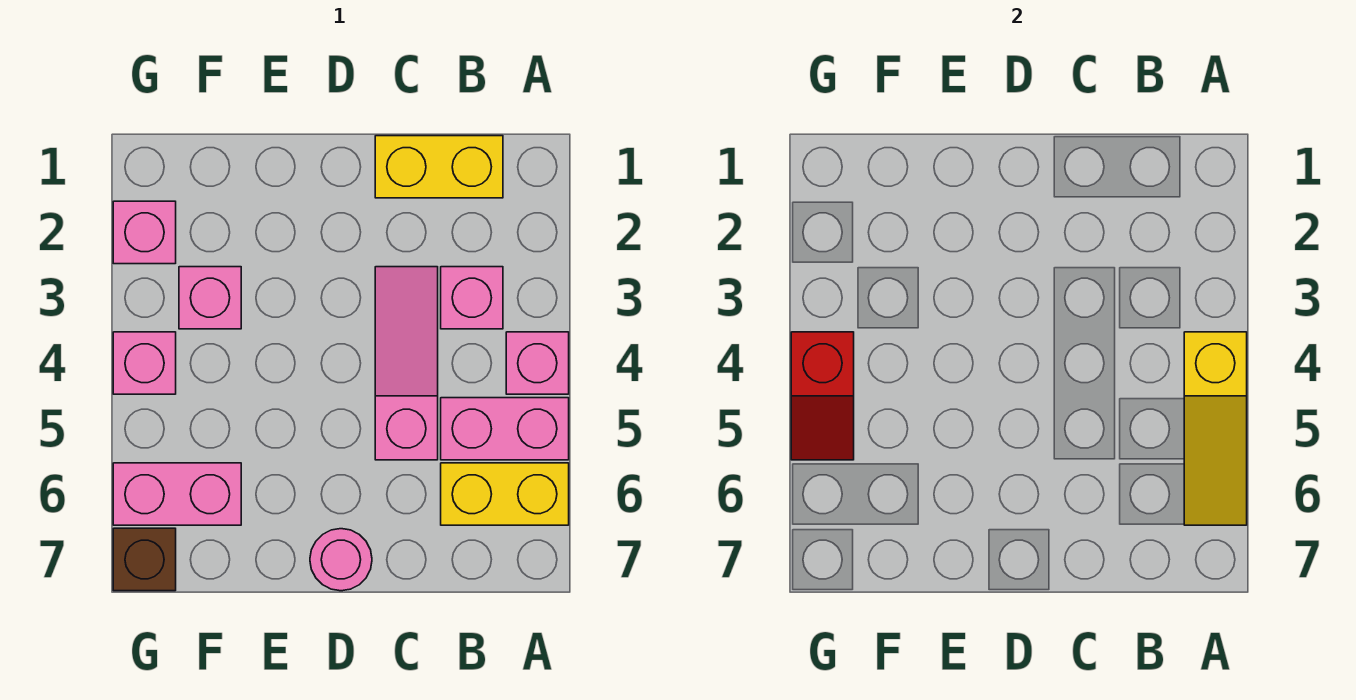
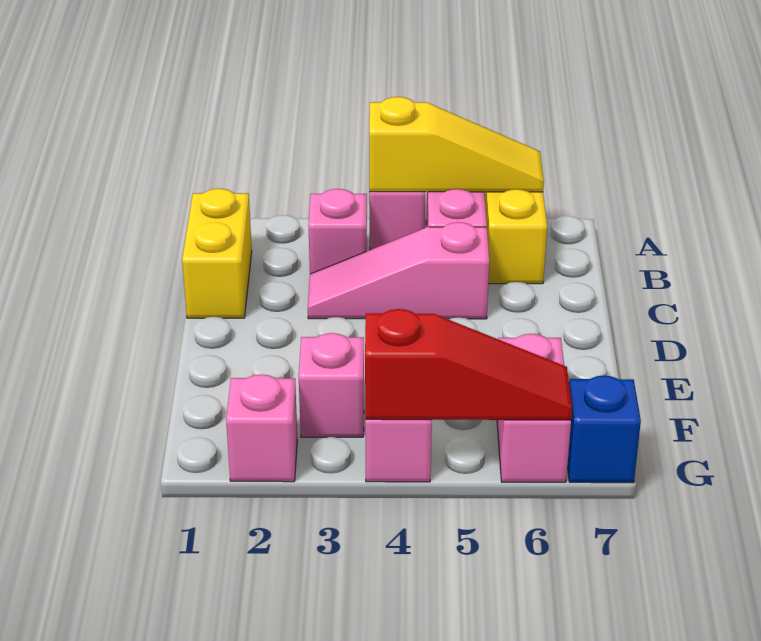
pink 1x1 round brick [310,529,372,591] -> none
red 1x2 slope [791,332,854,460] -> red 1x3 slope [365,309,572,420]
brown 1x1 brick [113,528,176,591] -> blue 1x1 brick [567,375,641,483]

